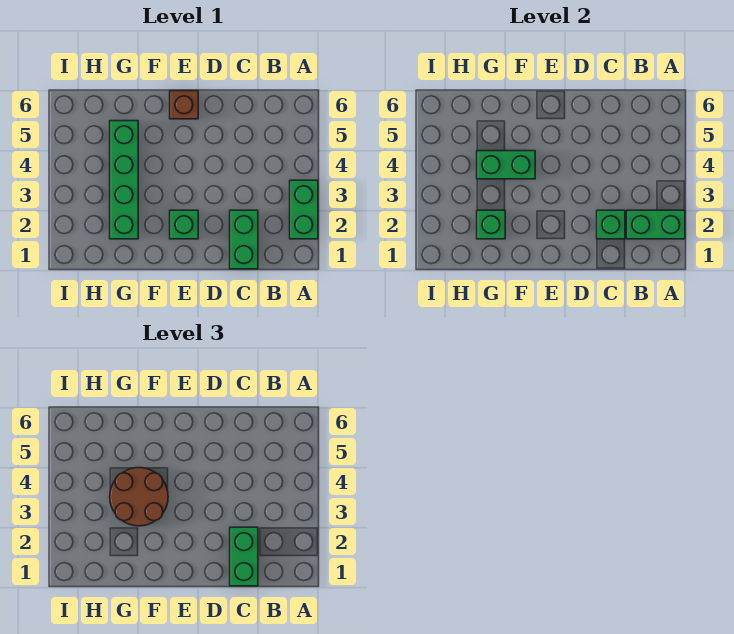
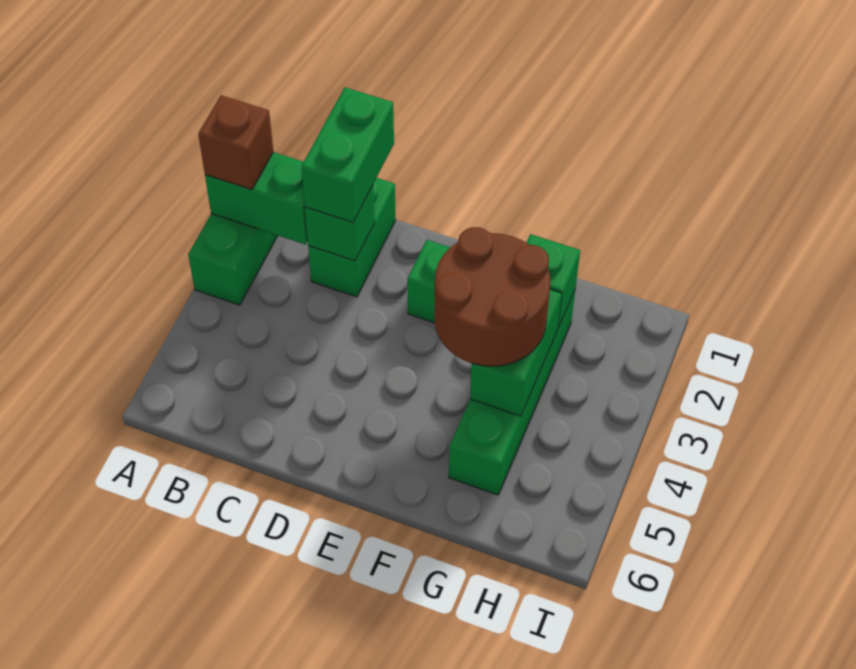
brown 1x1 brick [170,91,198,119] -> brown 1x1 brick moved to [198,95,273,190]
green 1x2 brick [477,151,535,179] -> green 1x2 brick turned to [470,289,562,416]

